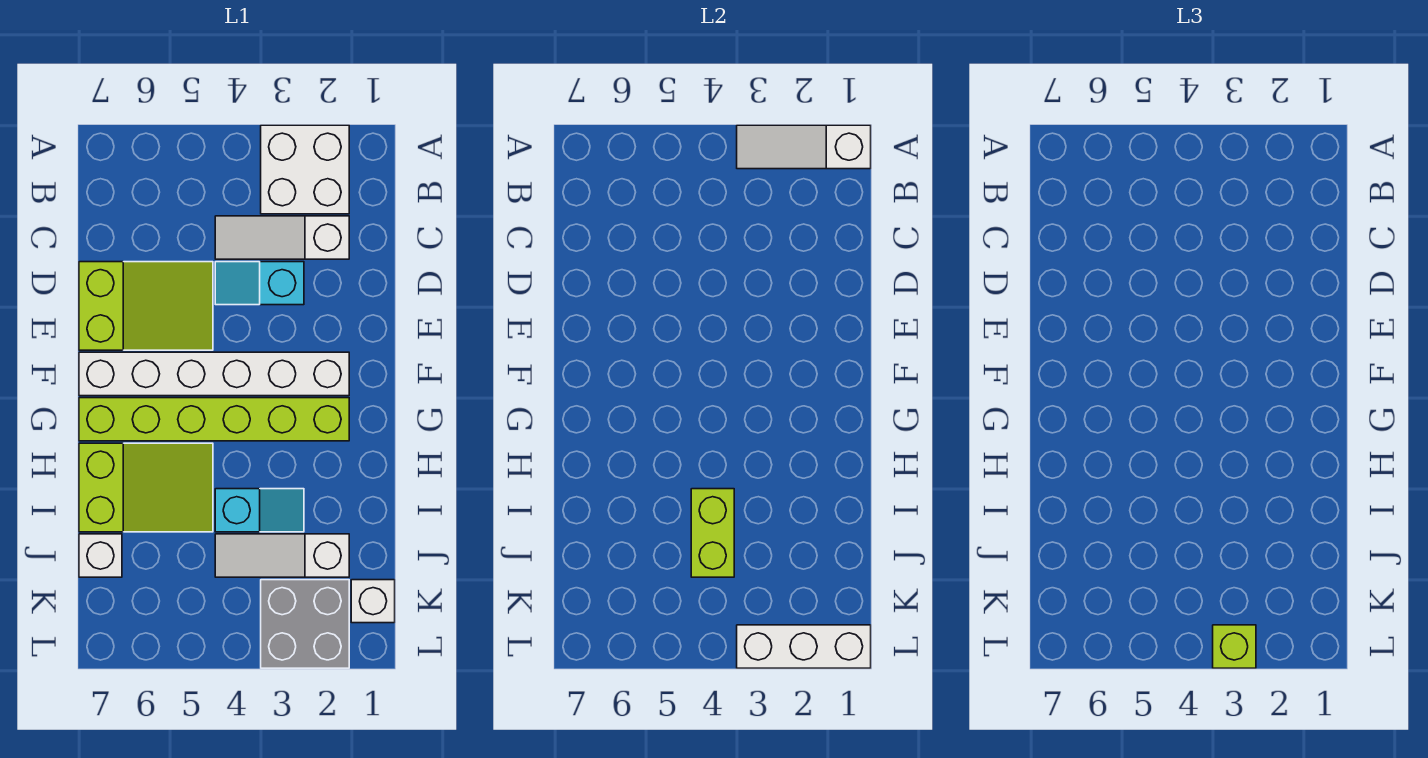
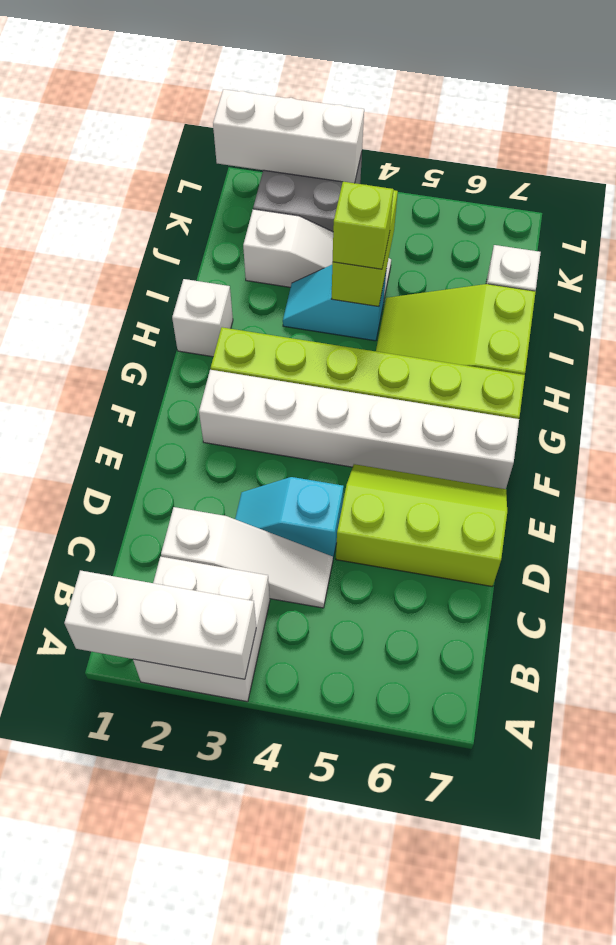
white 1x3 slope [737,125,871,169] -> white 1x3 brick [64,570,256,679]
cyan 1x2 slope [215,262,304,305] -> cyan 1x2 slope turned to [235,477,344,558]
lime 2x3 slope [79,262,213,350] -> lime 2x3 slope turned to [336,464,507,586]
white 1x1 brick [351,580,395,623] -> white 1x1 brick moved to [172,279,233,357]
lime 1x1 brick [1213,625,1256,668] -> lime 1x1 brick moved to [333,182,393,269]

